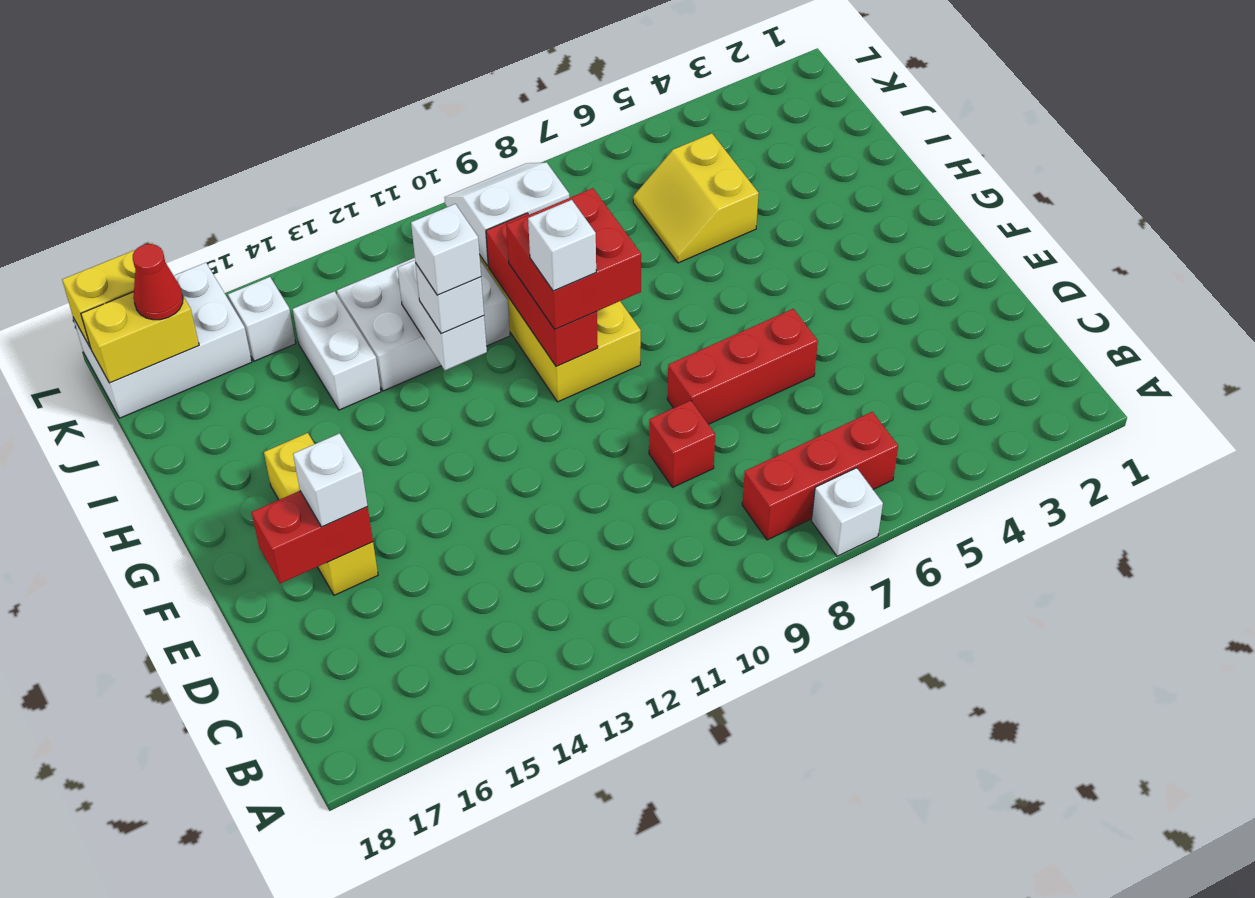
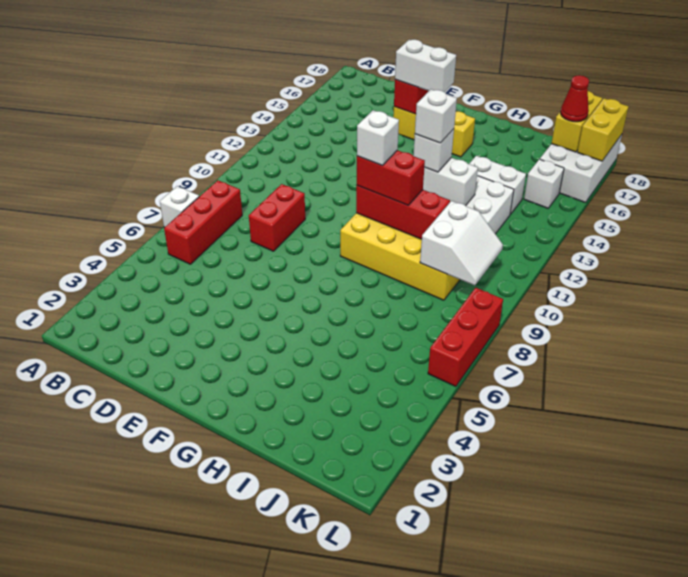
red 1x1 brick [649,400,715,487] -> red 1x2 brick [249,184,305,251]
red 1x3 brick [667,309,818,424] -> red 1x3 brick moved to [428,288,503,387]
white 1x1 brick [293,433,368,527] -> white 1x2 brick [395,40,456,92]
red 2x2 brick [506,188,641,329] -> red 1x2 brick [356,150,425,205]
yellow 2x2 slope [633,133,759,263] -> none

